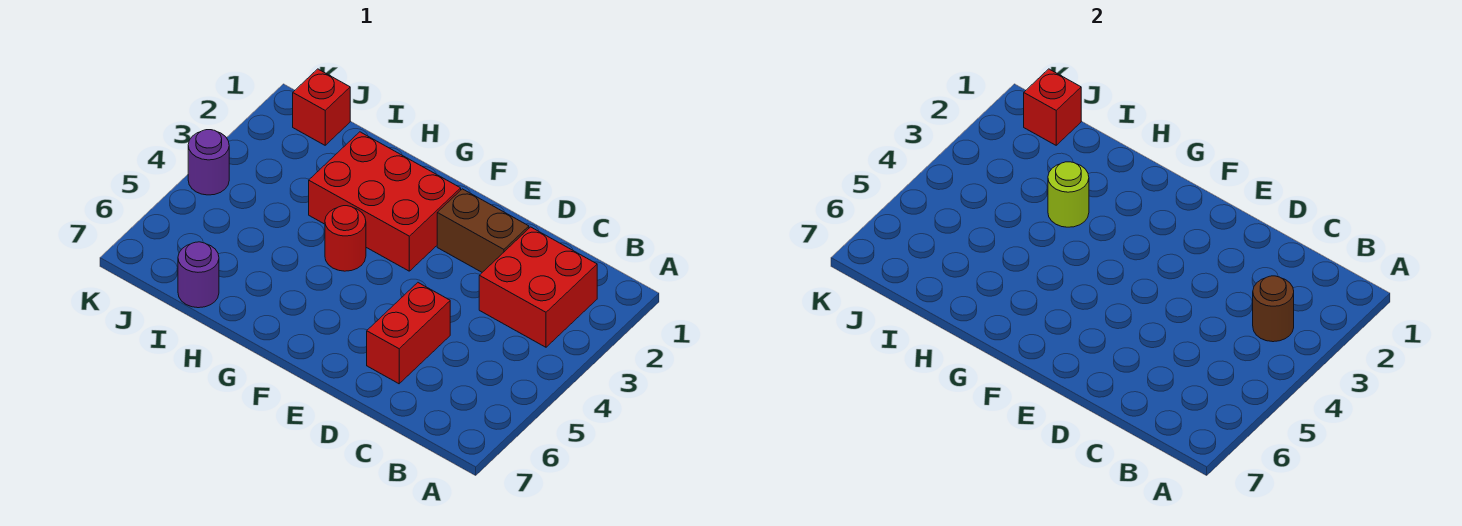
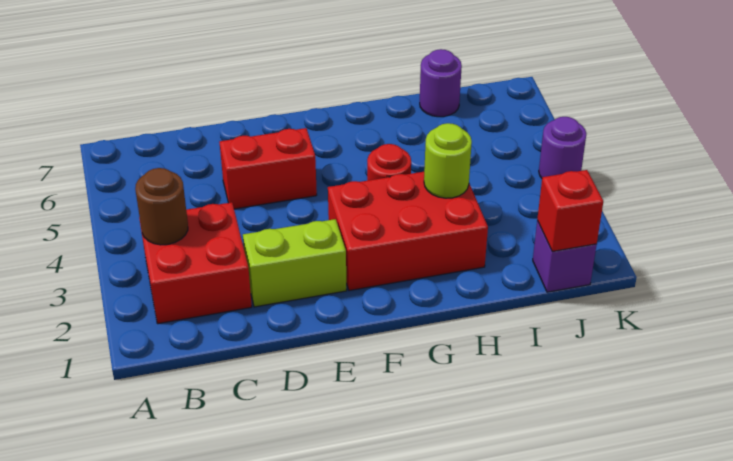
brown 1x2 brick [437,189,529,272] -> lime 1x2 brick [243,219,347,307]
red 1x2 brick [367,283,450,384] -> red 1x2 brick turned to [220,128,317,209]
red 1x1 brick [293,69,350,145] -> purple 1x1 brick [533,221,597,292]

